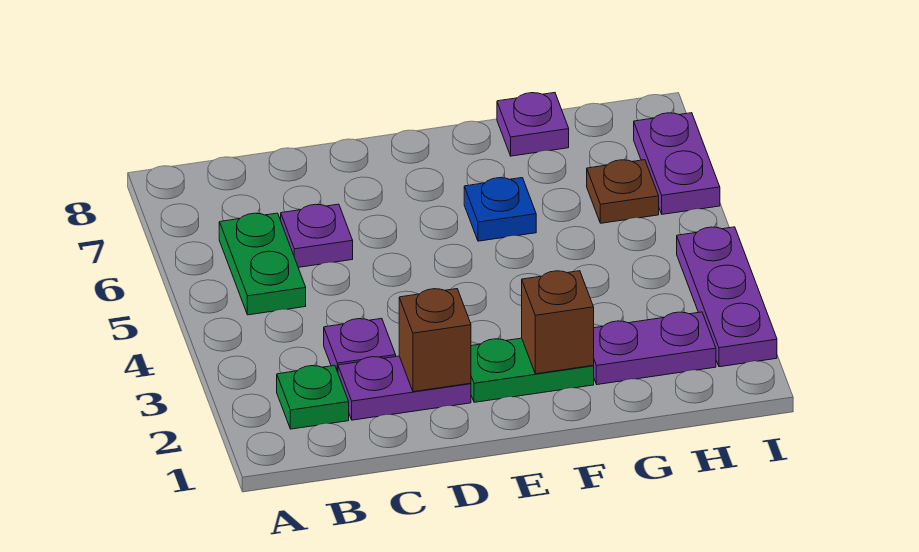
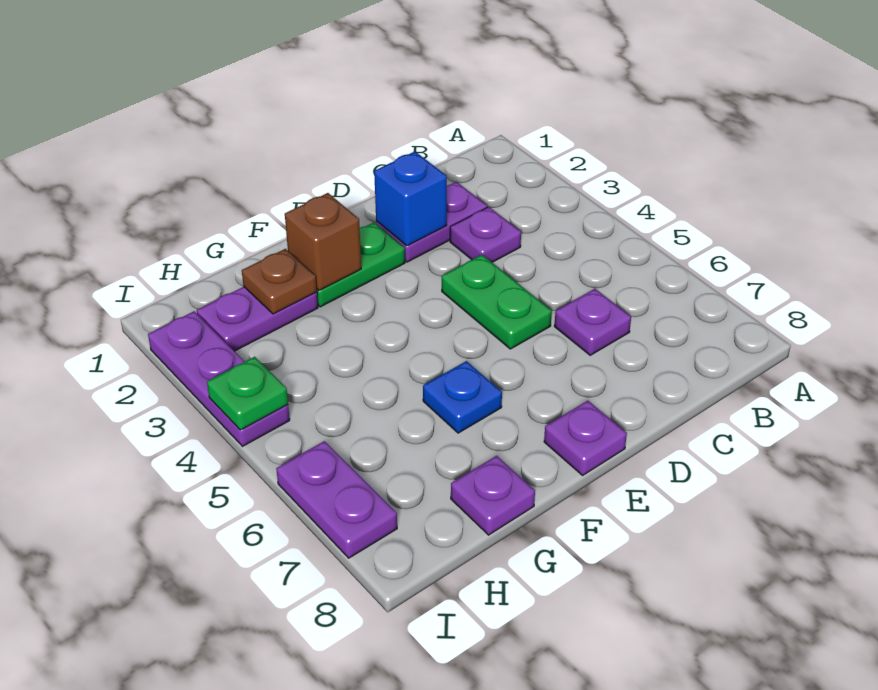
green 1x1 plate [277,365,349,429] -> green 1x1 plate moved to [207,357,288,430]
green 1x2 plate [219,213,306,315] -> green 1x2 plate moved to [442,255,552,349]
brown 1x1 brick [399,289,471,392] -> blue 1x1 brick [374,152,447,246]
none -> purple 1x1 plate [544,401,627,475]
brown 1x1 plate [587,160,659,223] -> brown 1x1 plate moved to [242,249,317,314]

